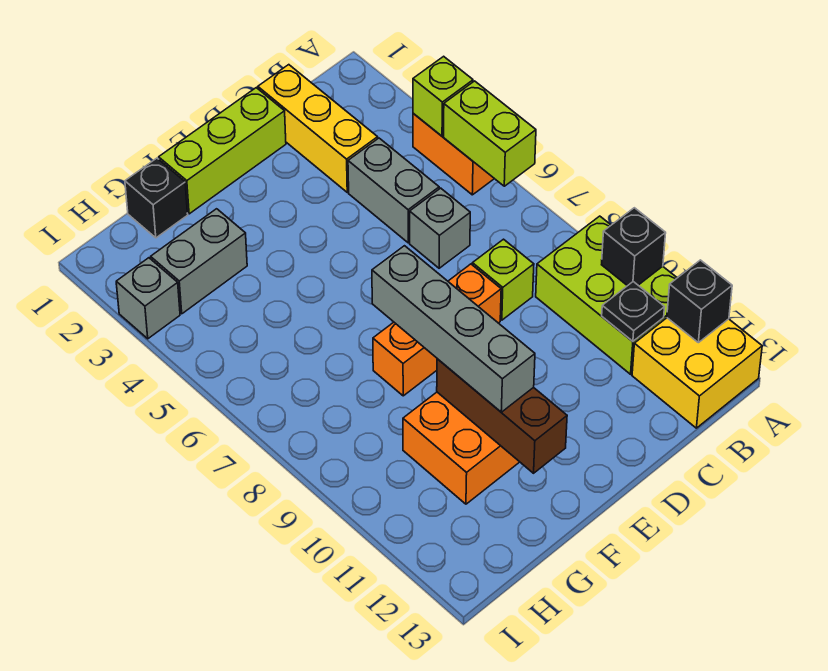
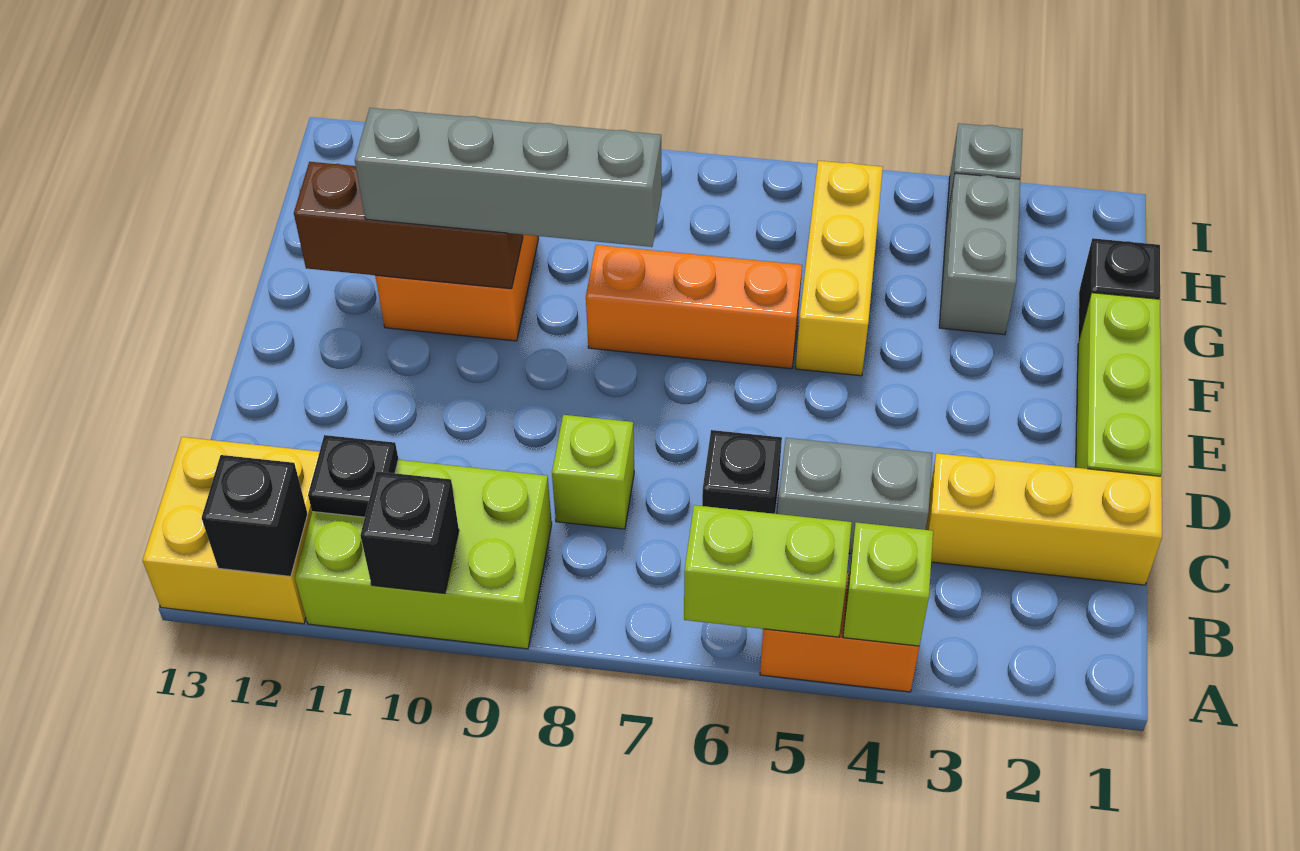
grey 1x1 brick [410,188,470,268] -> black 1x1 brick [702,430,782,514]
orange 1x3 brick [373,264,501,396] -> orange 1x3 brick turned to [586,245,802,369]
none -> yellow 1x3 brick [796,161,883,376]

